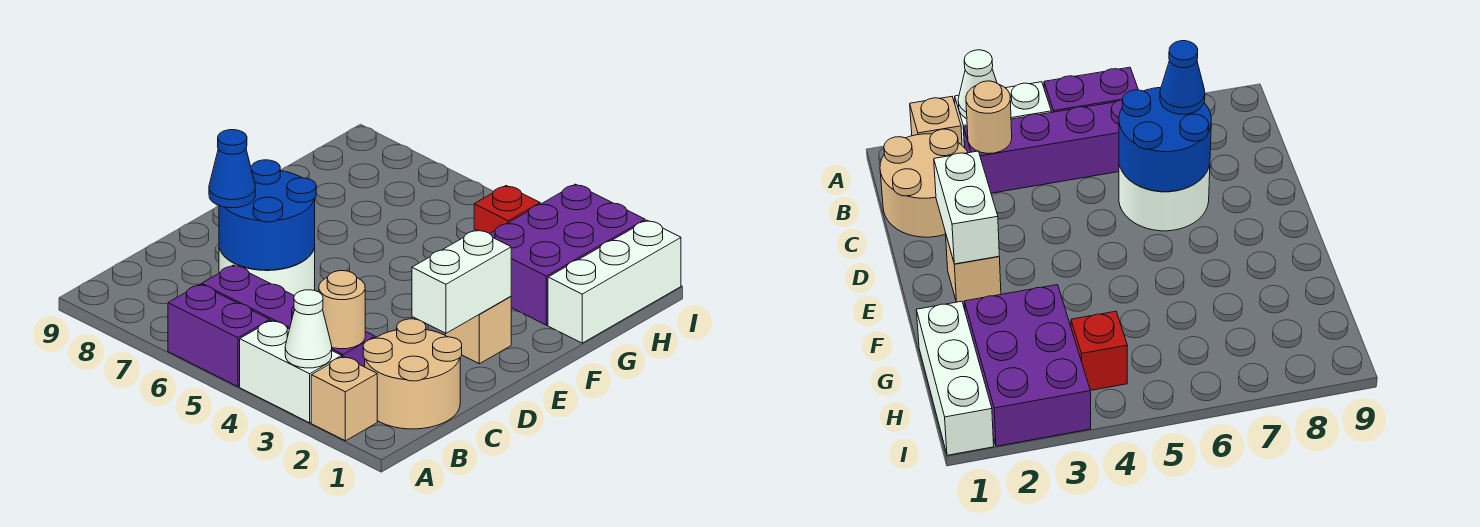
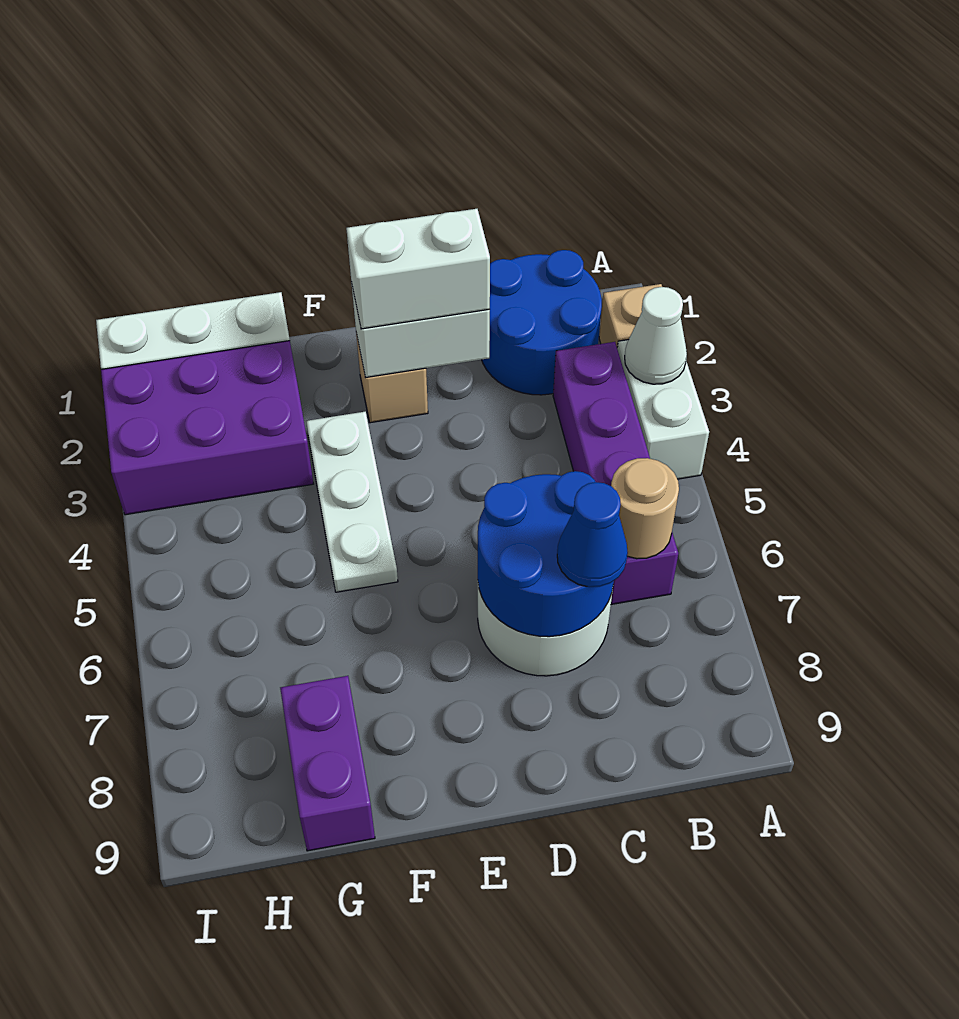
purple 1x2 brick [168,284,270,387] -> purple 1x2 brick moved to [280,676,375,851]
tan 2x2 round brick [363,319,462,429] -> blue 2x2 round brick [482,250,602,395]
tan 1x1 round brick [319,271,365,349] -> tan 1x1 round brick moved to [611,458,679,559]
none -> white 1x2 brick [346,209,490,329]
none -> white 1x3 plate [306,412,398,592]
red 1x1 brick [474,186,540,234] -> none

